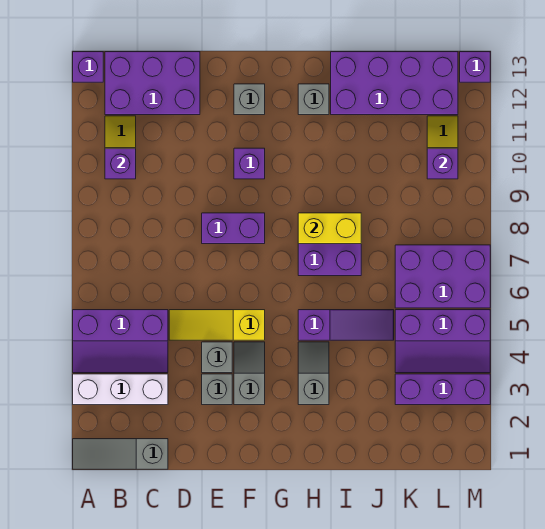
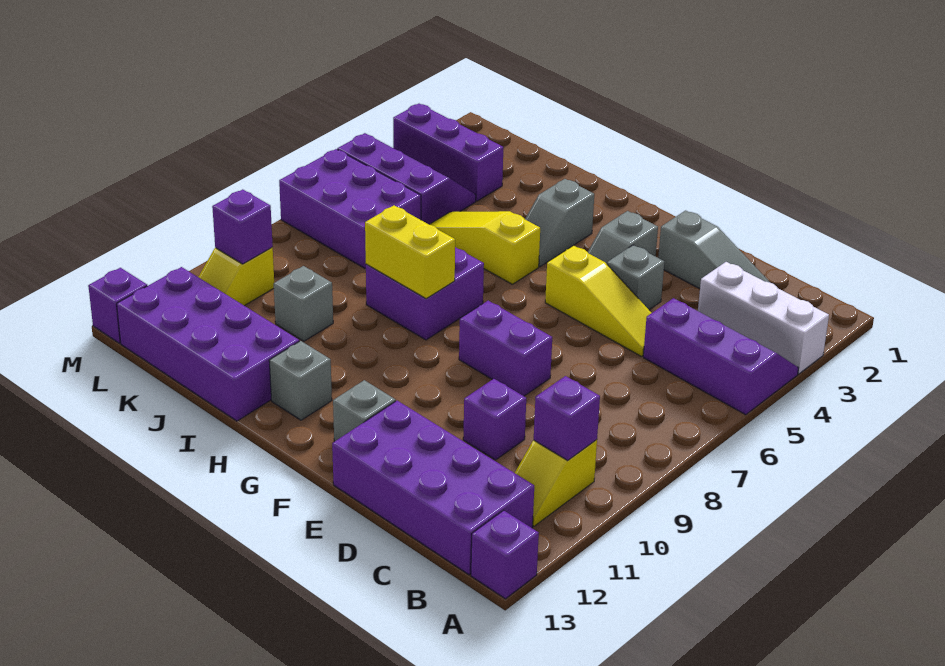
grey 1x3 slope [73,439,168,469] -> grey 1x3 slope moved to [658,210,769,289]
purple 2x3 brick [105,52,200,115] -> purple 2x4 brick [332,401,534,575]
grey 1x1 brick [202,374,232,405] -> grey 1x1 brick moved to [274,266,333,341]
purple 1x1 brick [234,148,265,179] -> purple 1x1 brick moved to [463,379,526,460]
purple 1x3 slope [298,310,394,340] -> yellow 1x3 slope [429,211,540,284]

